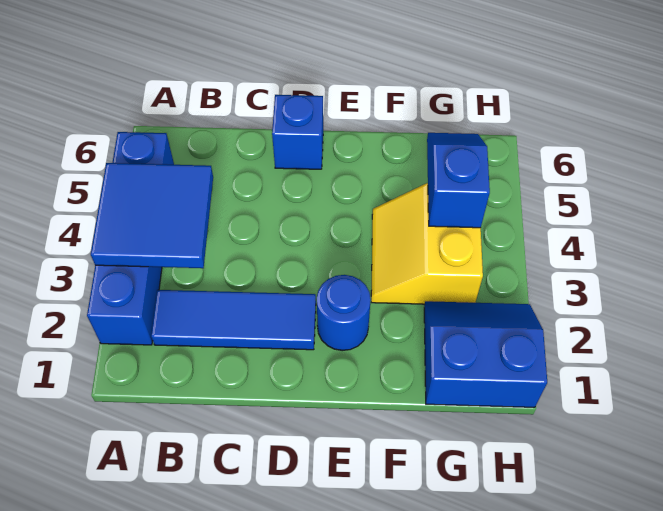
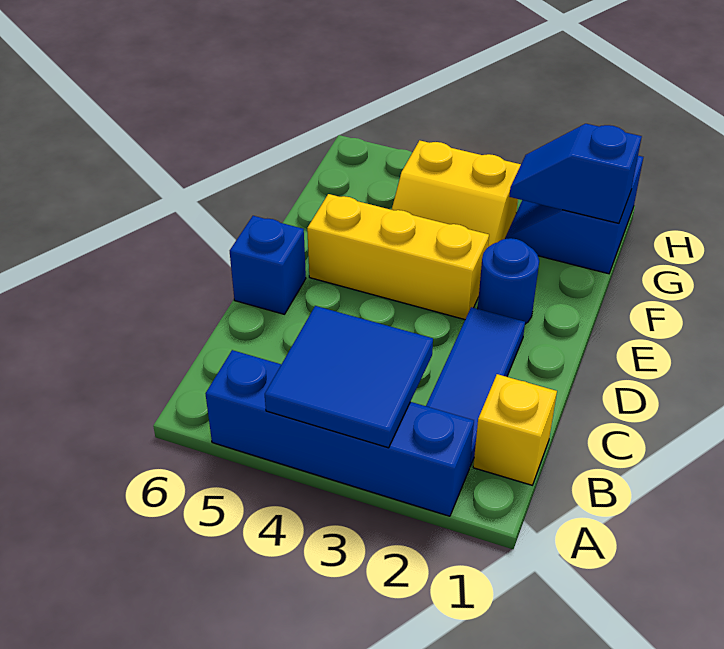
none -> yellow 1x1 brick [473,374,557,485]
none -> yellow 1x3 brick [307,194,489,320]
blue 1x2 slope [427,133,490,228] -> blue 1x2 slope moved to [509,124,642,223]

